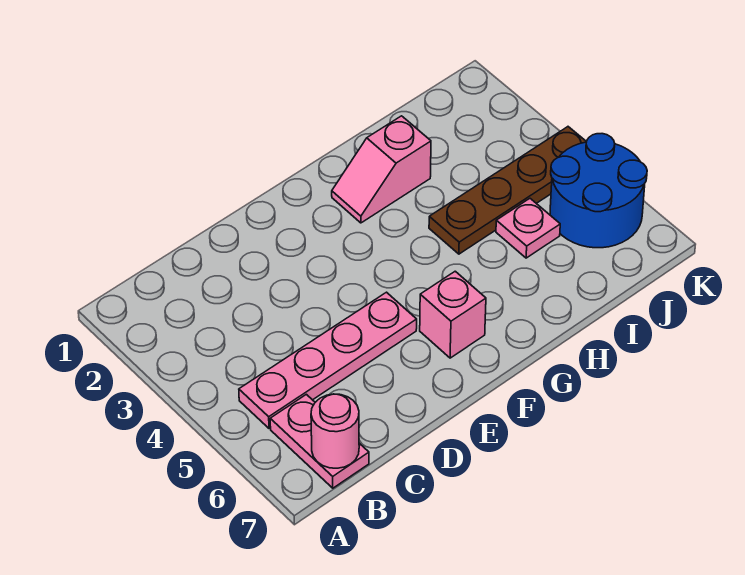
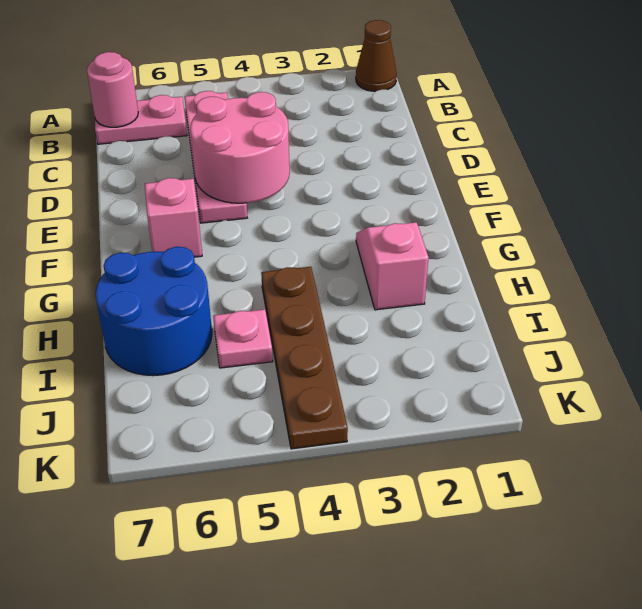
none -> brown 1x1 cone [356,20,397,91]
none -> pink 2x2 round brick [190,92,290,203]
blue 2x2 round brick [550,134,647,248] -> blue 2x2 round brick moved to [96,247,212,376]

